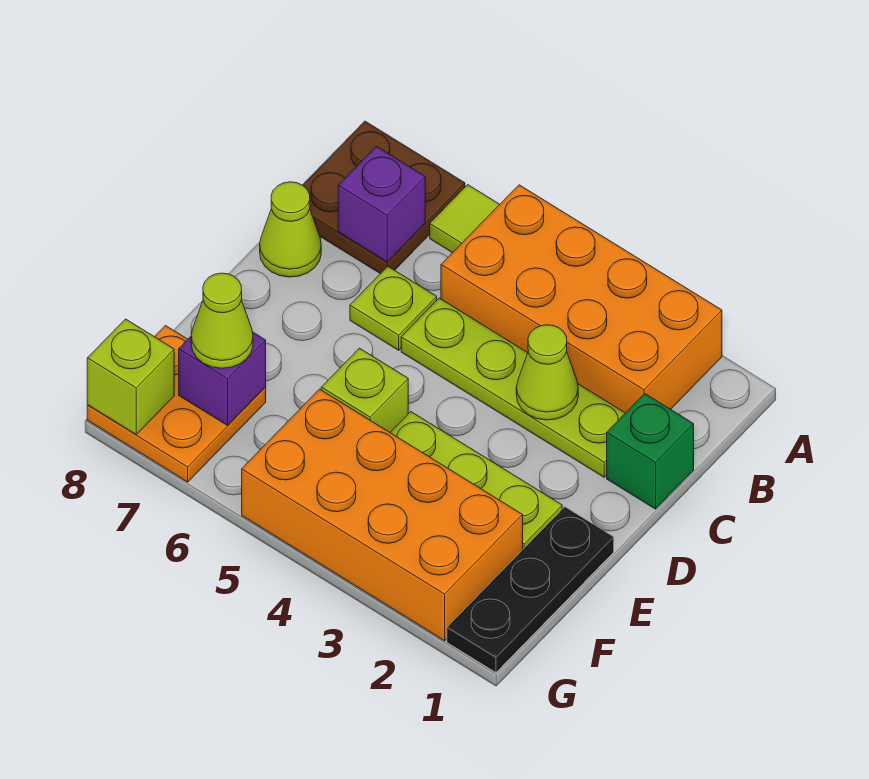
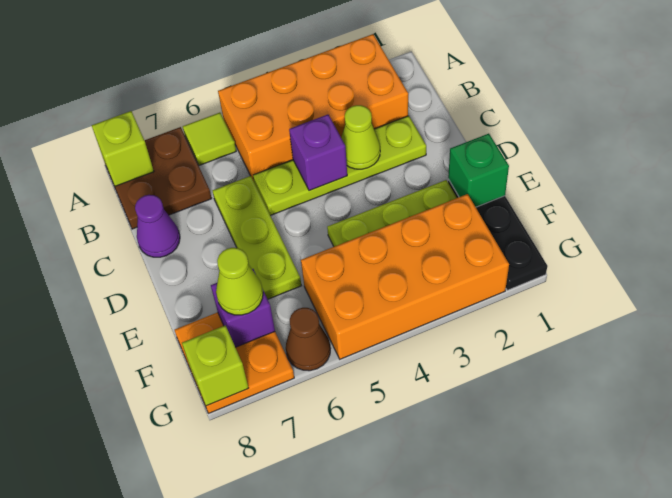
purple 1x1 brick [338,146,425,262] -> purple 1x1 brick moved to [289,115,347,191]
green 1x1 brick [607,394,694,509] -> green 1x1 brick moved to [448,134,509,207]
lime 1x1 plate [350,267,437,350] -> lime 1x3 plate [213,176,301,299]
lime 1x1 cone [260,182,321,277] -> purple 1x1 cone [135,195,180,257]
lime 1x1 brick [321,348,408,432] -> lime 1x1 brick moved to [92,111,154,186]
none -> brown 1x1 cone [286,308,331,371]

